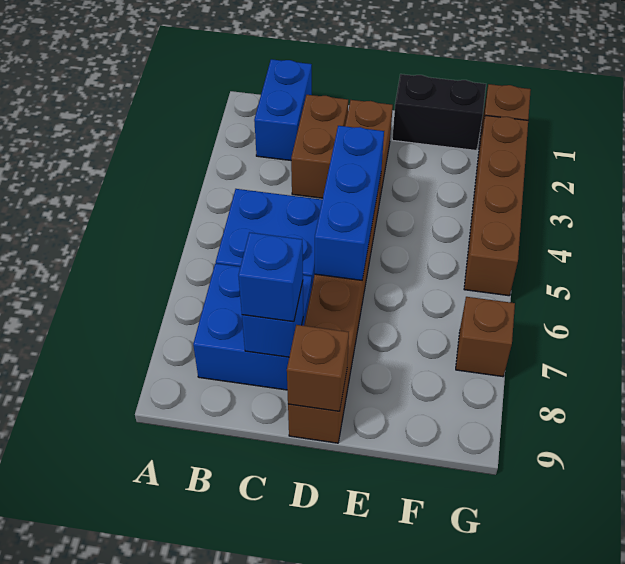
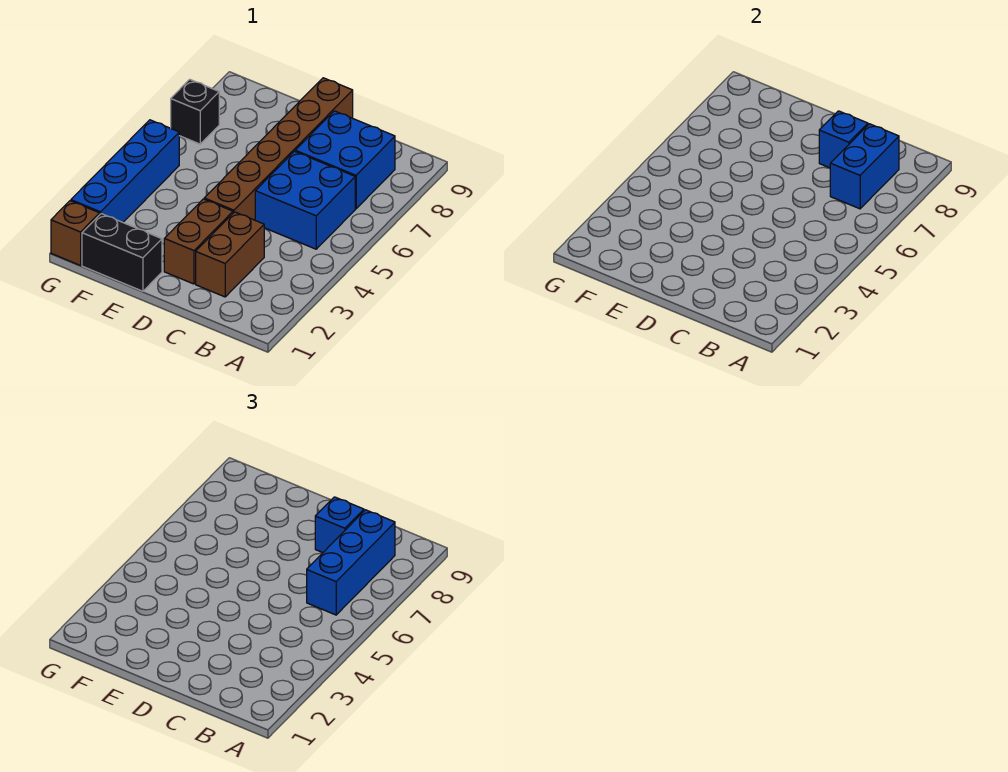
blue 1x2 brick [254,59,312,160] -> blue 1x2 brick moved to [830,124,899,209]
blue 1x3 brick [315,126,384,280] -> blue 1x3 brick moved to [307,510,395,615]
brown 1x1 brick [287,325,349,411] -> none
brown 1x4 brick [464,115,528,296] -> blue 1x4 brick [71,120,179,222]
brown 1x1 brick [456,297,515,377] -> black 1x1 brick [171,79,219,144]

